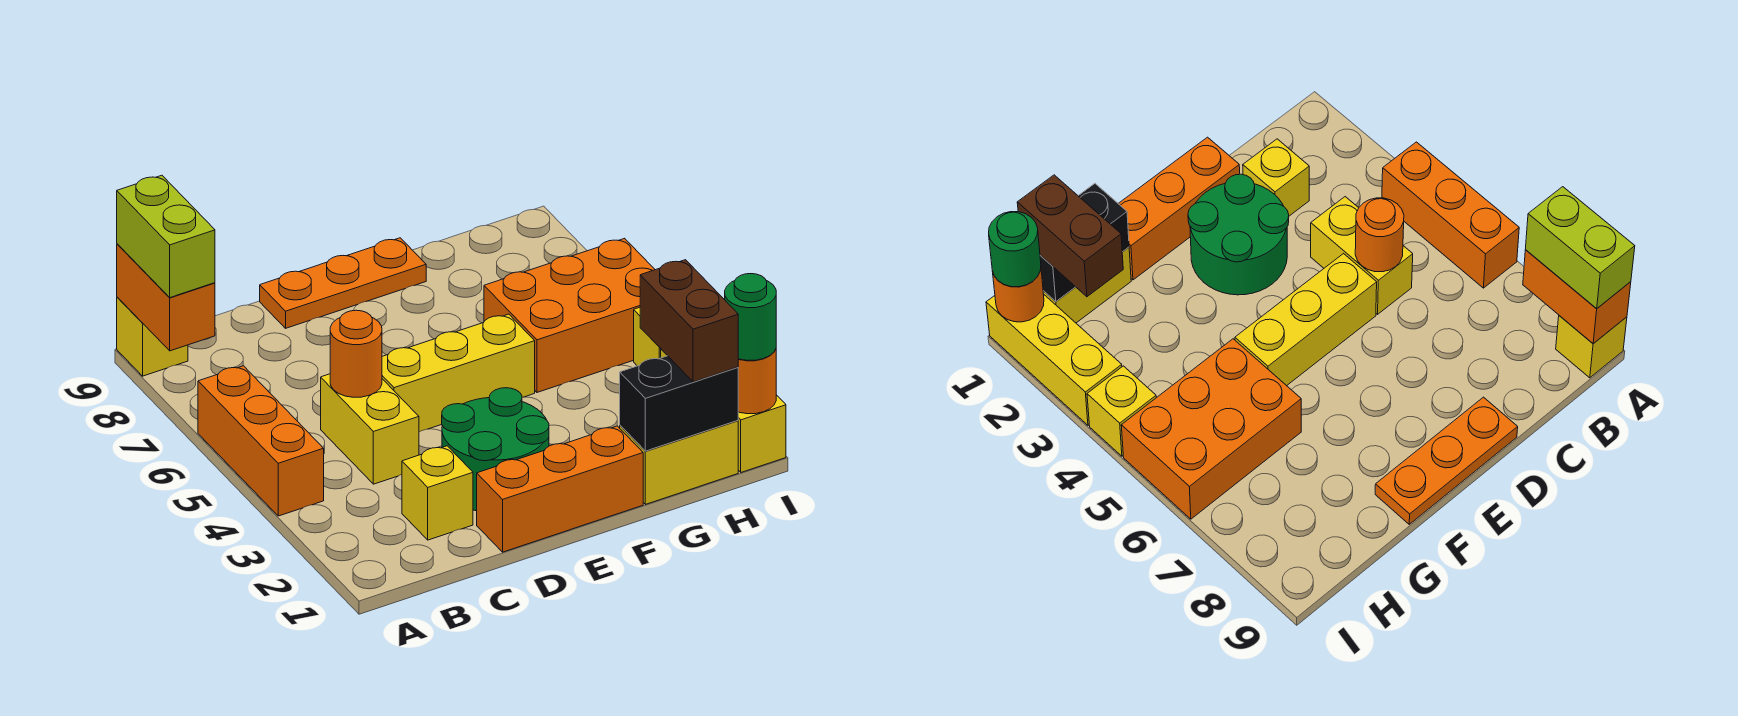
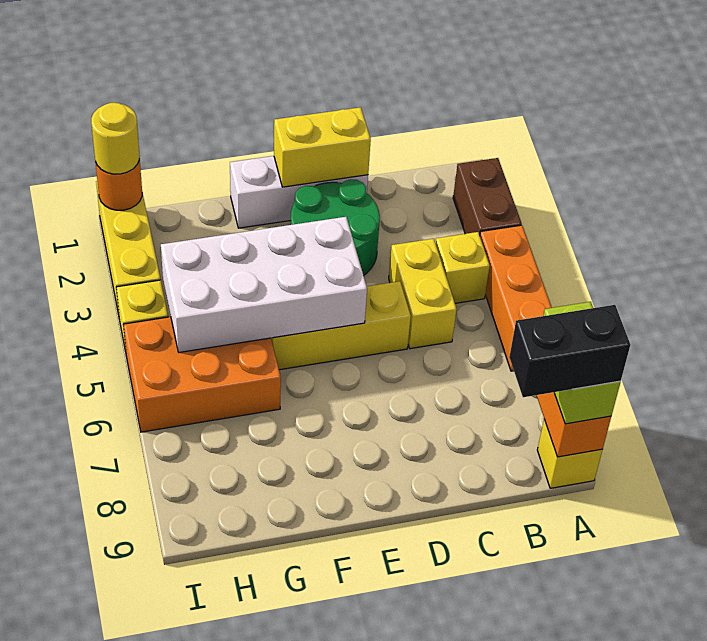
yellow 1x1 brick [402,446,473,540] -> yellow 1x1 brick moved to [436,232,490,303]
orange 1x1 round brick [330,310,382,397] -> none
orange 1x3 brick [477,426,643,552] -> white 1x3 brick [230,156,368,228]
orange 1x3 plate [260,238,426,328] -> none
none -> white 2x4 brick [161,217,367,352]
yellow 1x2 brick [620,421,738,504] -> yellow 1x2 brick moved to [274,107,371,187]
black 1x2 brick [620,356,738,451] -> black 1x2 brick moved to [509,305,630,397]
brown 1x2 brick [640,260,738,382] -> brown 1x2 brick moved to [453,158,522,235]
green 1x1 round brick [725,274,776,360] -> yellow 1x1 round brick [91,103,139,174]

